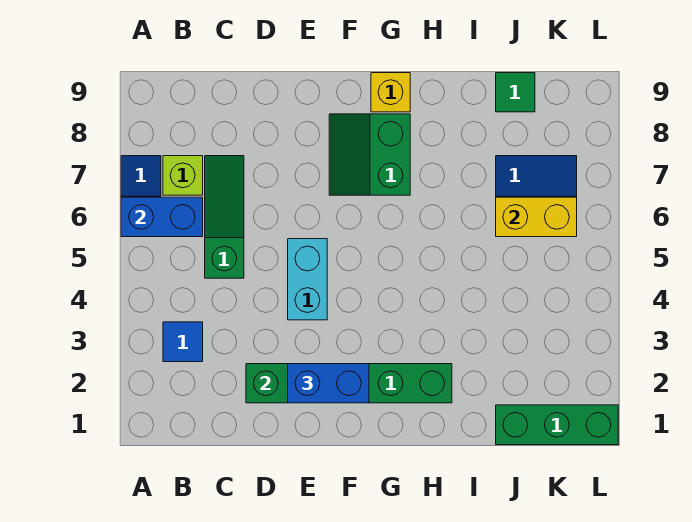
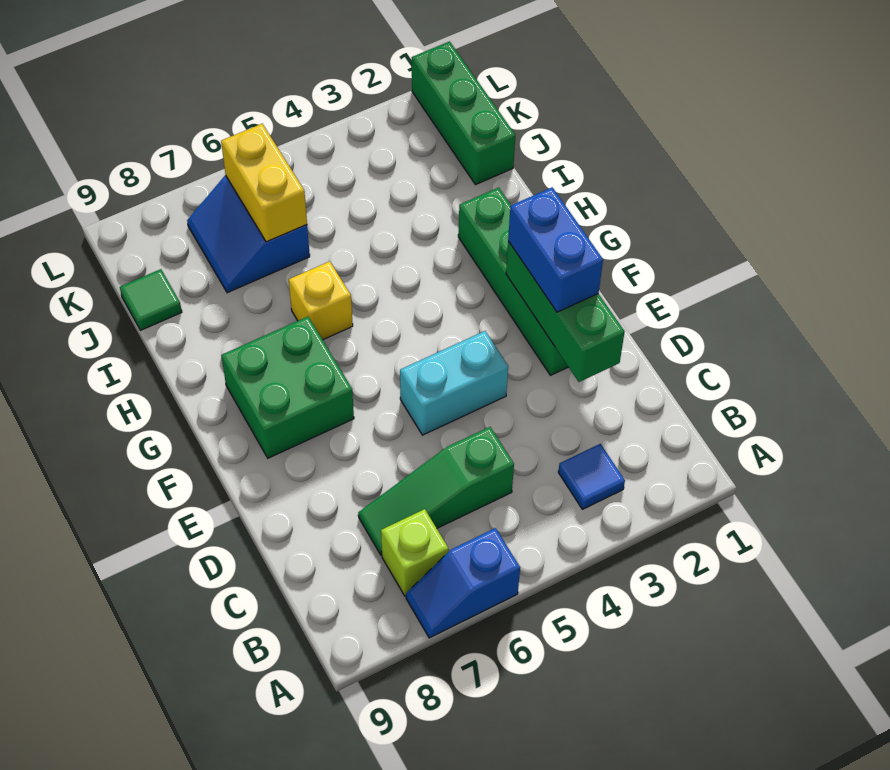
blue 1x2 brick [121,197,203,237] -> none
green 2x2 slope [329,114,410,195] -> green 2x2 brick [221,317,354,458]
yellow 1x1 brick [371,73,410,112] -> yellow 1x1 brick moved to [289,261,353,340]

